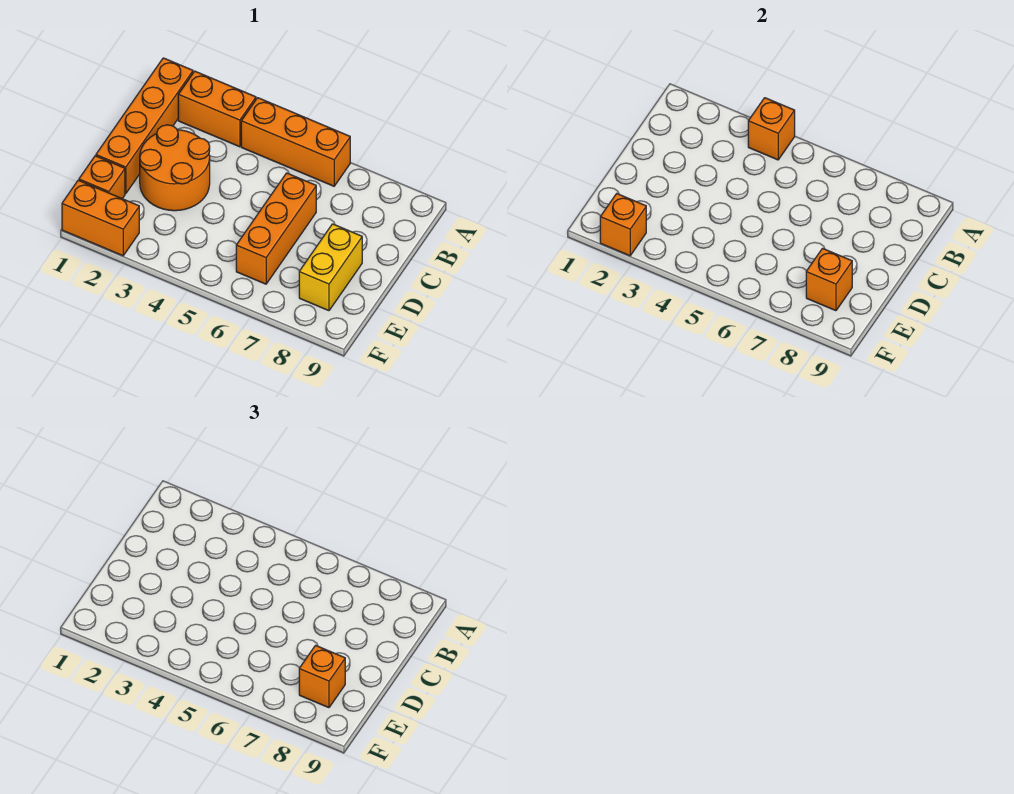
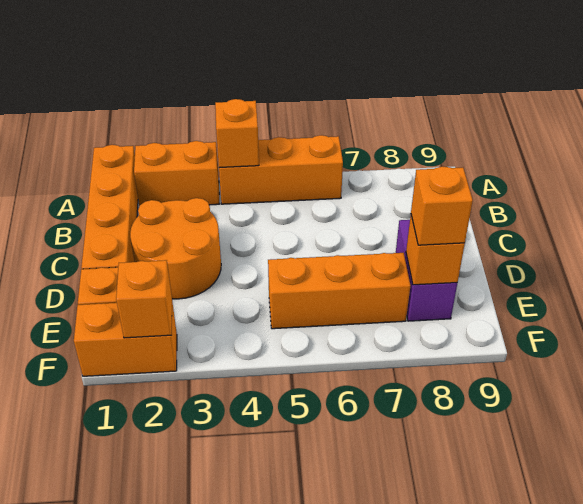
orange 1x3 brick [236,173,316,284] -> orange 1x3 brick turned to [268,253,410,329]
yellow 1x2 brick [299,224,362,311] -> purple 1x2 brick [396,220,457,321]

